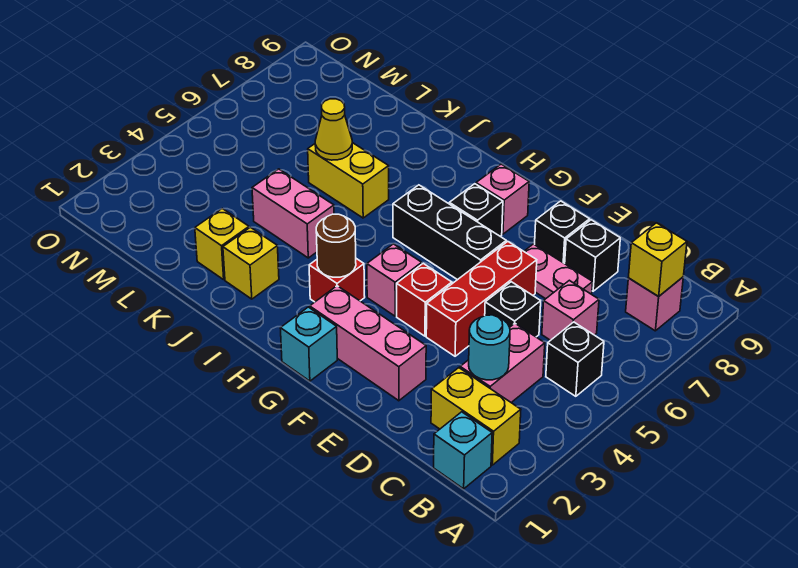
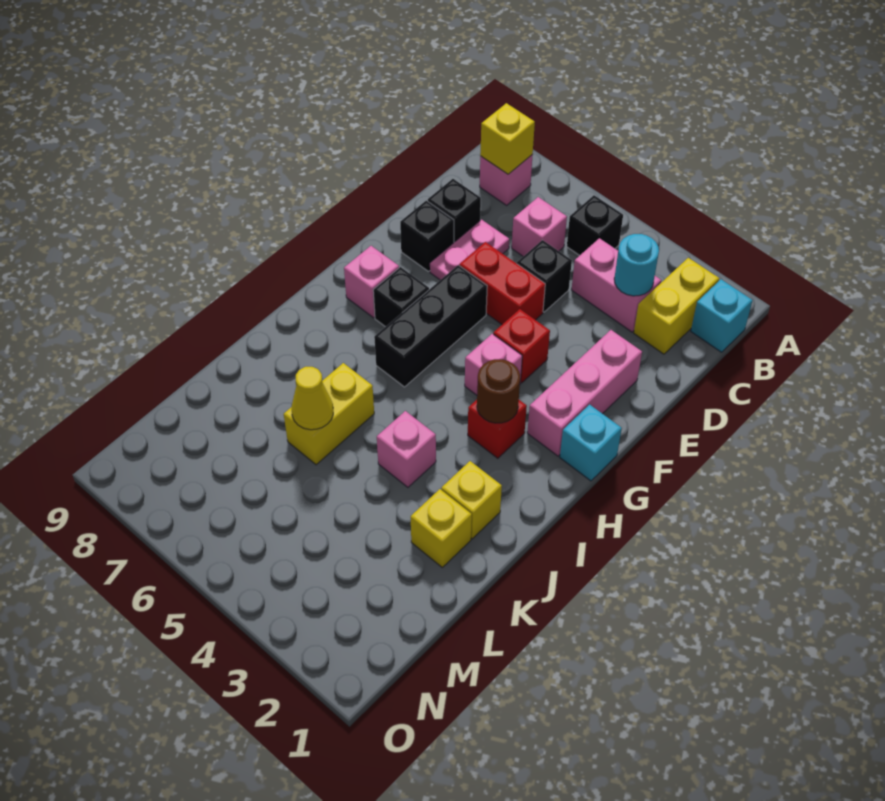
red 1x3 brick [426,242,537,356] -> red 1x2 brick [459,242,545,324]
pink 1x2 brick [252,169,334,258] -> pink 1x1 brick [377,411,436,487]

